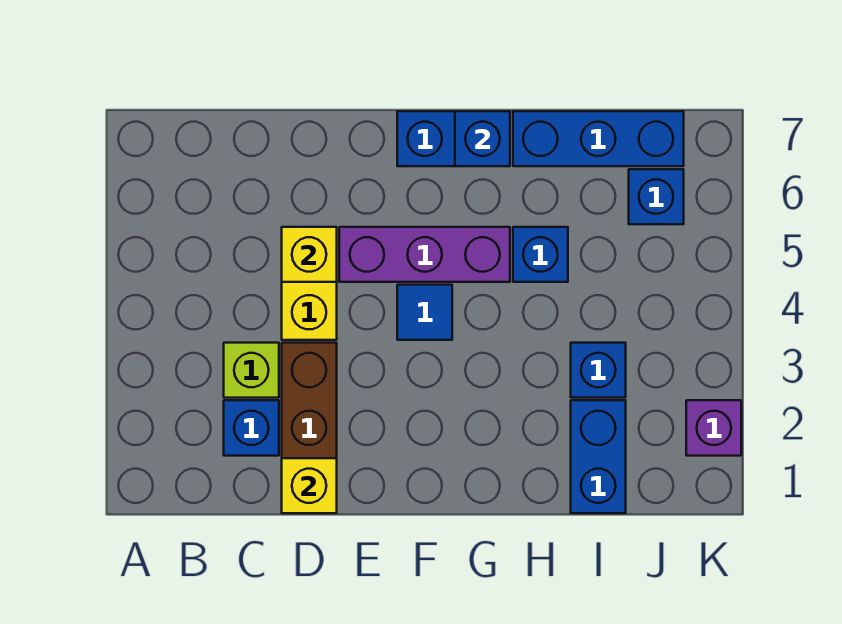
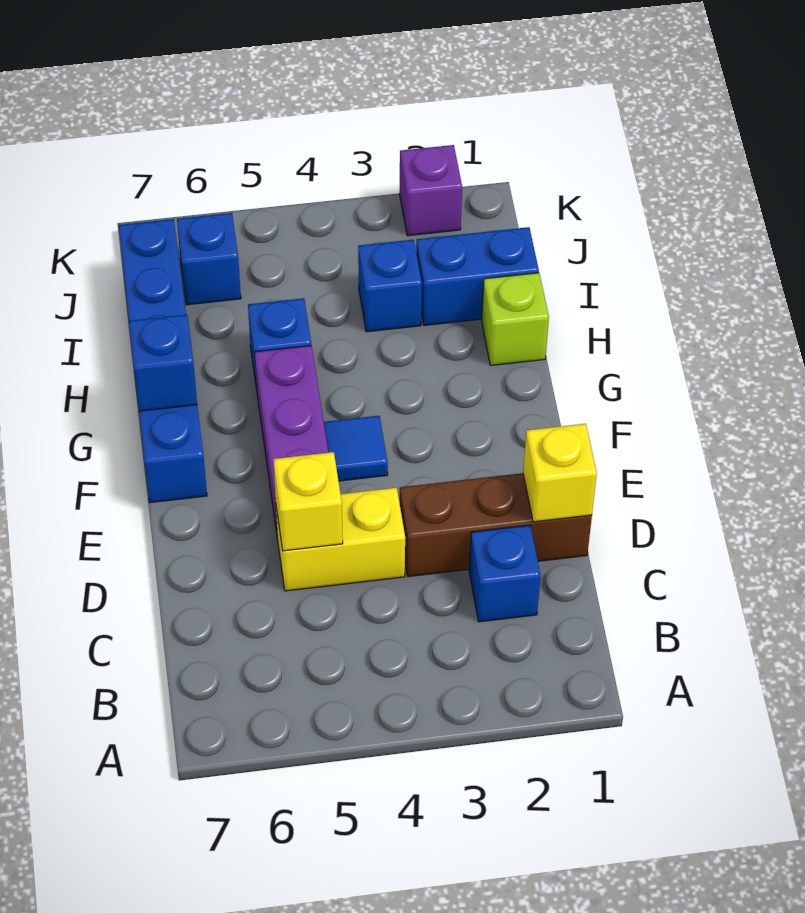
lime 1x1 brick [224,343,279,398] -> lime 1x1 brick moved to [482,273,549,365]

